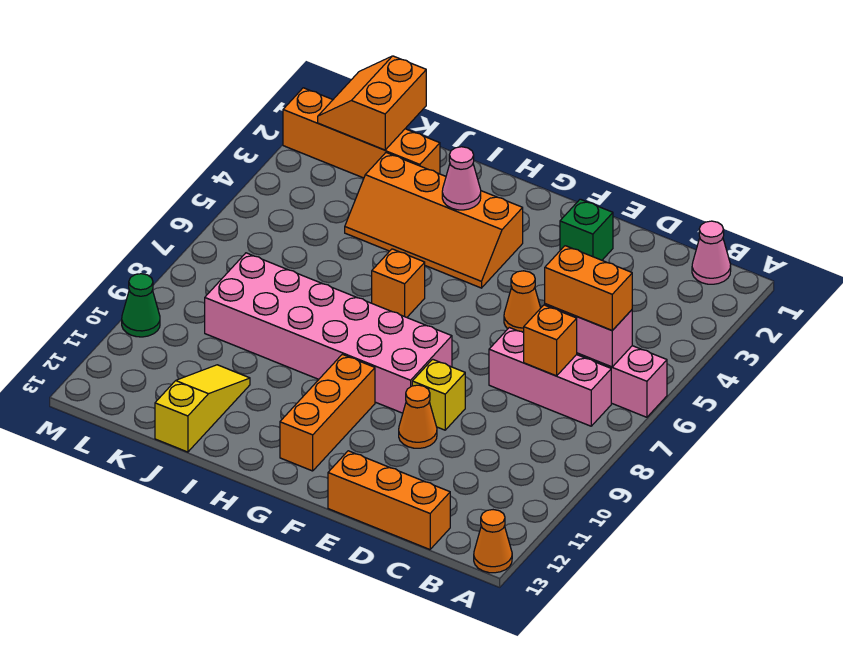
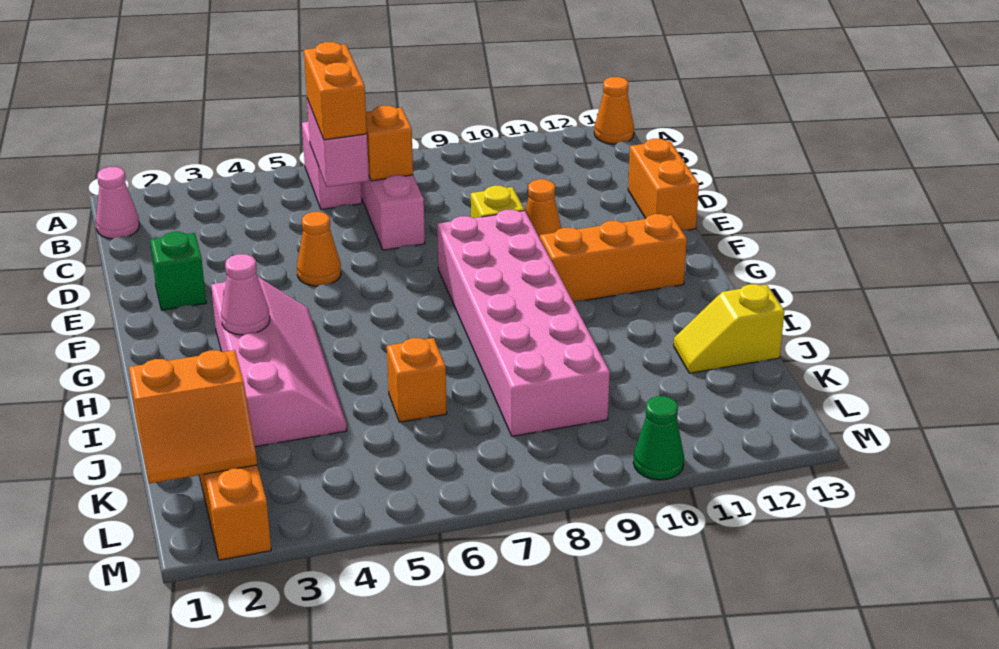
orange 1x3 brick [328,451,450,549] -> orange 1x2 brick [628,139,699,230]
orange 2x4 slope [345,153,523,288] -> pink 2x4 slope [211,277,347,447]
orange 1x1 brick [372,249,425,317] -> orange 1x1 brick moved to [387,338,447,422]
yellow 1x3 slope [155,365,250,452] -> yellow 1x2 slope [674,284,784,373]

